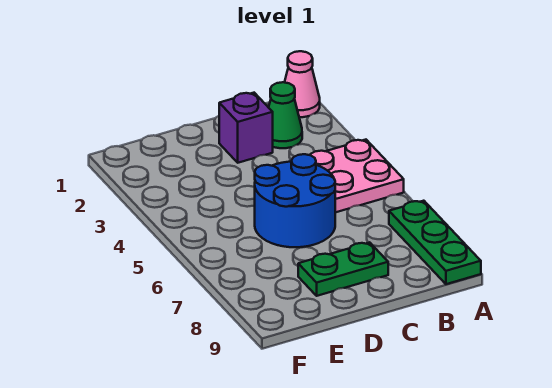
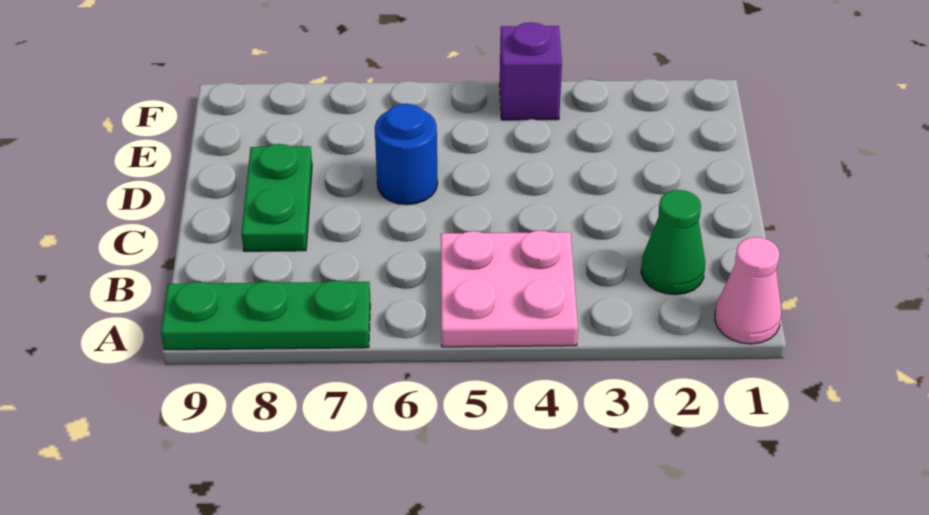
purple 1x1 brick [219,93,273,163] -> purple 1x1 brick moved to [500,22,562,120]
blue 2x2 round brick [255,154,335,247] -> blue 1x1 round brick [375,104,438,205]

